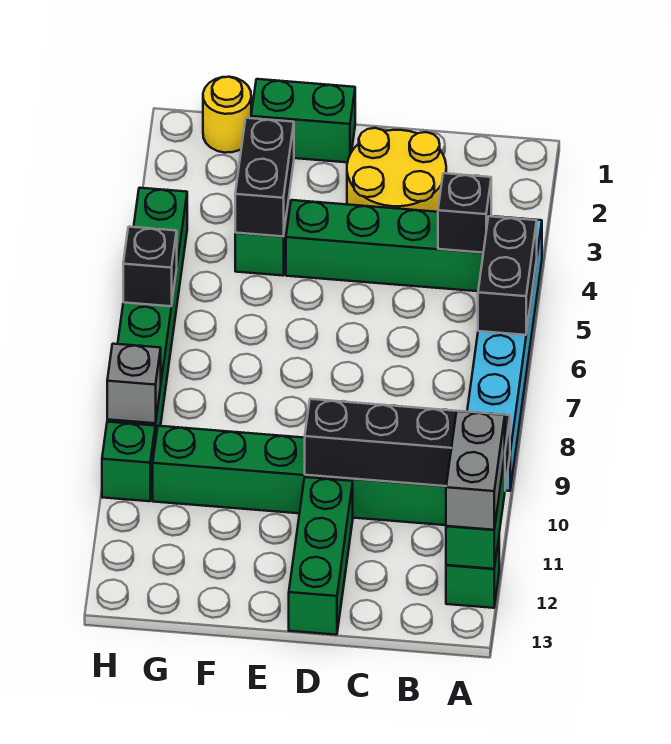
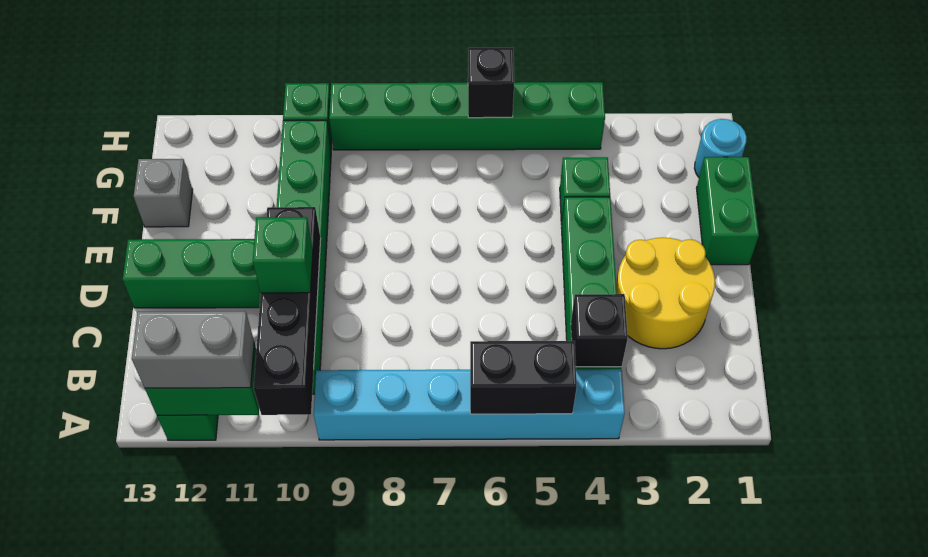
none -> green 1x1 brick [253,217,313,293]
black 1x2 brick [235,118,294,237] -> none
yellow 1x1 round brick [203,77,251,153] -> cyan 1x1 round brick [694,119,747,177]
grey 1x1 brick [107,344,161,423] -> grey 1x1 brick moved to [134,159,193,227]

